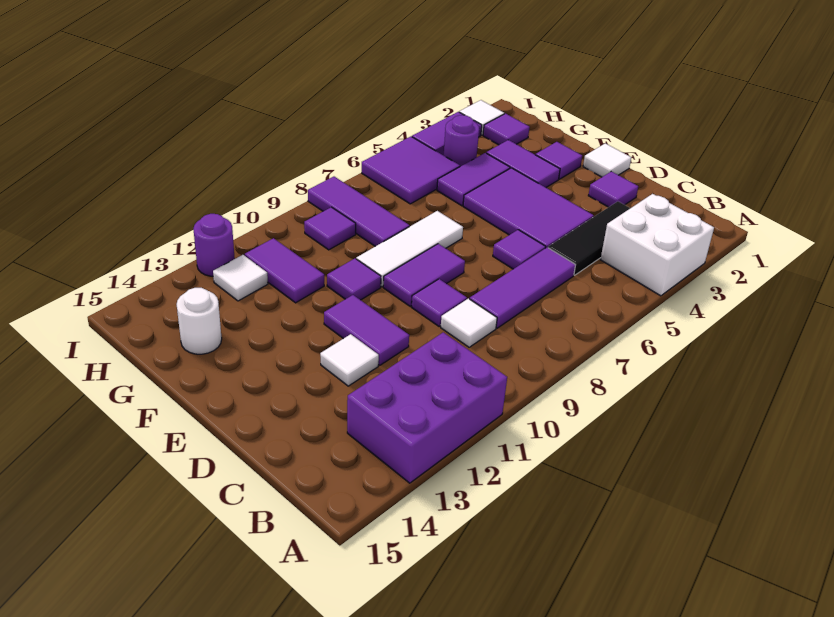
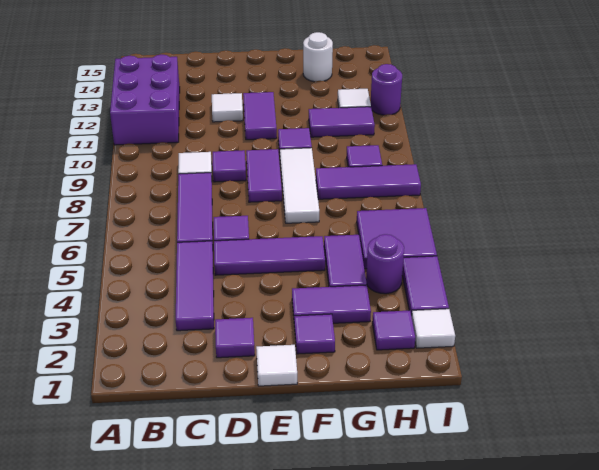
white 2x2 brick [600,194,714,296] -> none
black 1x3 tile [548,201,630,275] -> purple 1x3 tile [176,241,214,331]
purple 2x3 tile [463,168,594,248] -> purple 1x3 tile [214,236,325,275]
purple 1x2 tile [324,295,409,365] -> purple 1x2 tile turned to [243,92,277,140]

